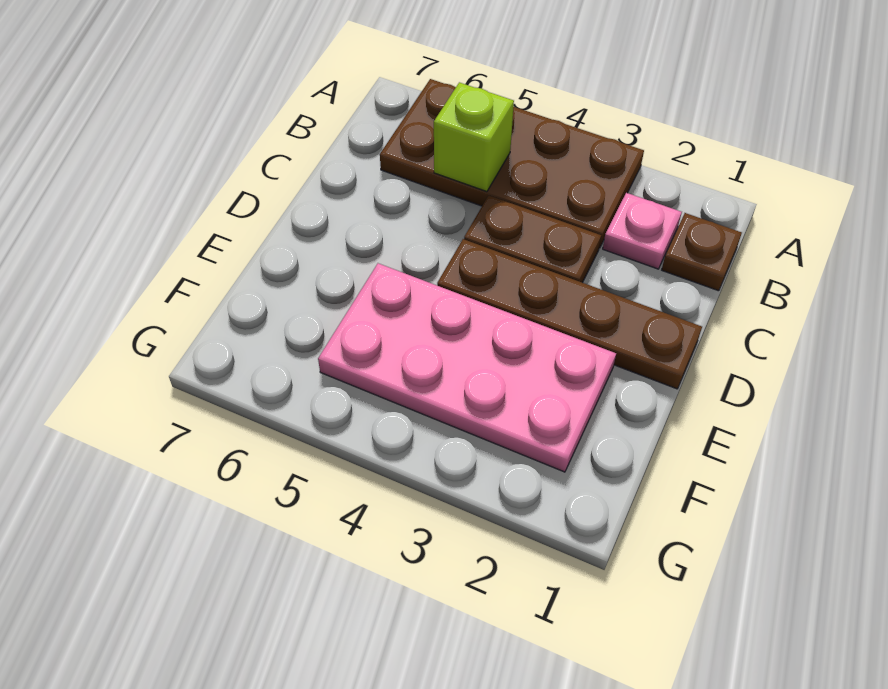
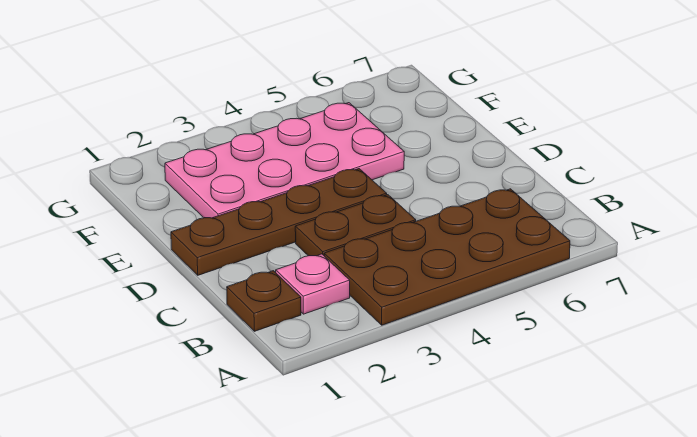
lime 1x1 brick [434,82,514,192] -> none

